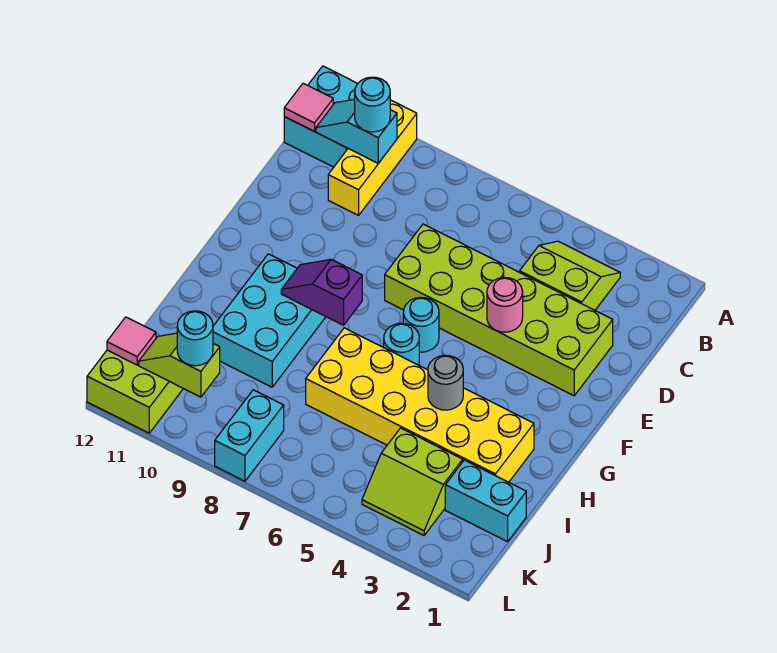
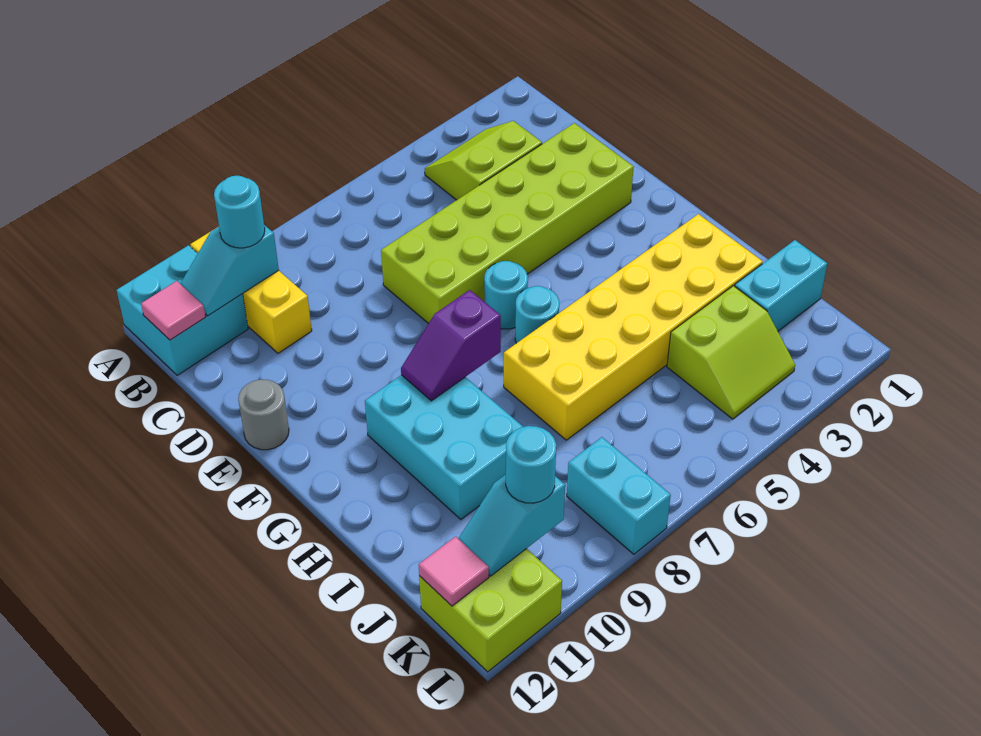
pink 1x1 round brick [487,277,523,332] -> none
grey 1x1 round brick [428,355,463,410] -> grey 1x1 round brick moved to [238,379,289,450]
lime 1x2 slope [139,333,220,397] -> cyan 1x2 slope [458,475,565,576]

